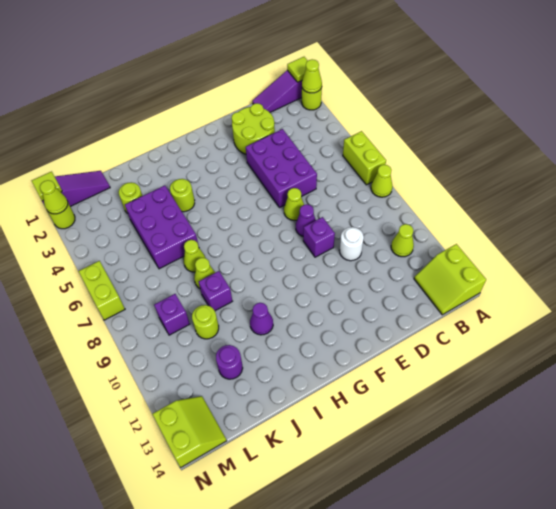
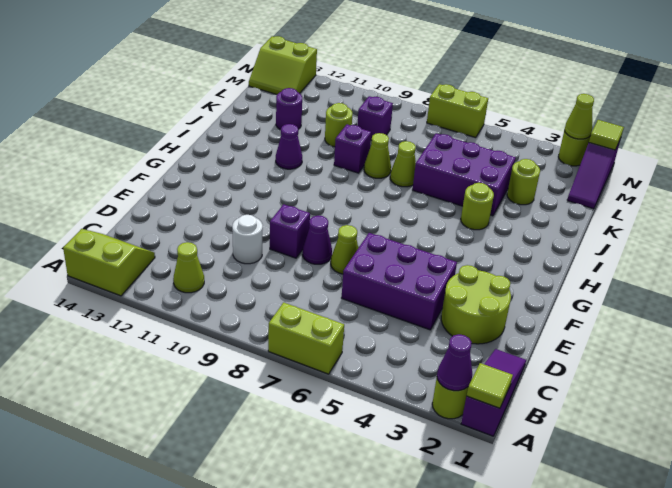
lime 1x1 cone [302,59,322,93] -> purple 1x1 cone [437,334,472,391]
lime 1x1 cone [371,165,393,197] -> none

